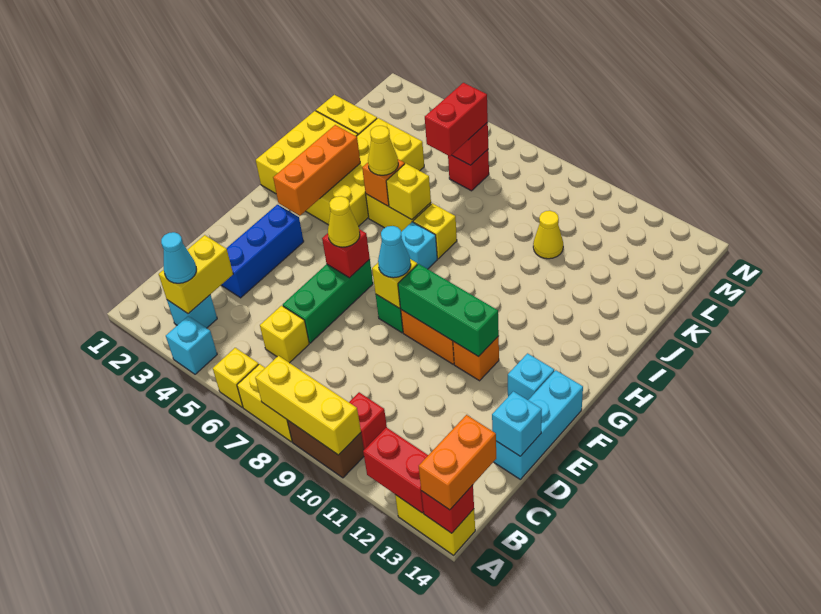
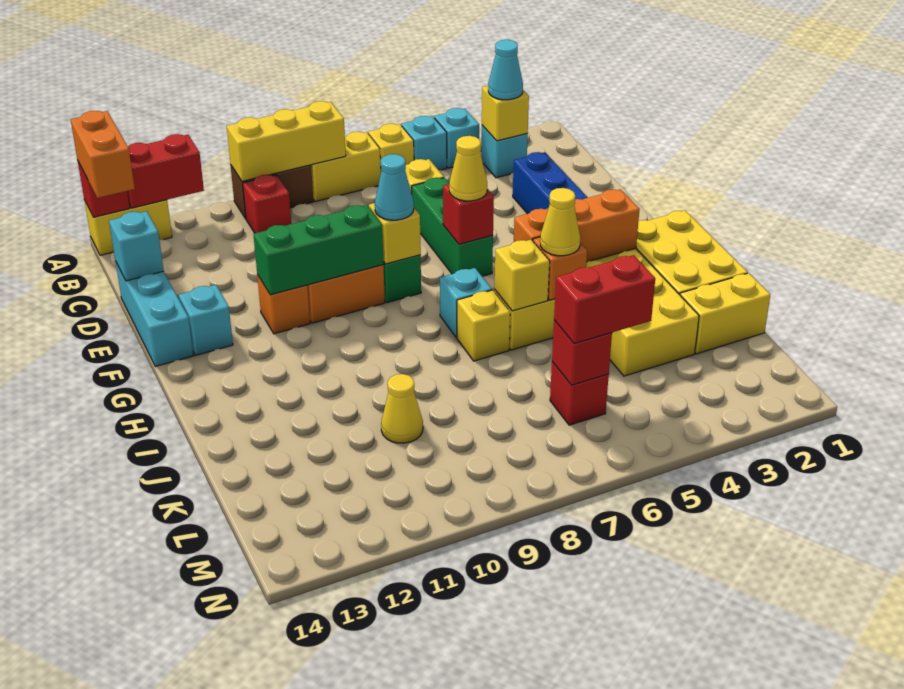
none -> cyan 1x1 brick [401,116,447,170]
yellow 1x2 brick [159,235,233,314] -> yellow 1x1 brick [482,86,529,141]
orange 1x3 brick [273,125,360,216] -> orange 1x3 brick turned to [514,189,640,262]
red 1x2 brick [425,83,488,156] -> red 1x2 brick turned to [554,255,655,344]

